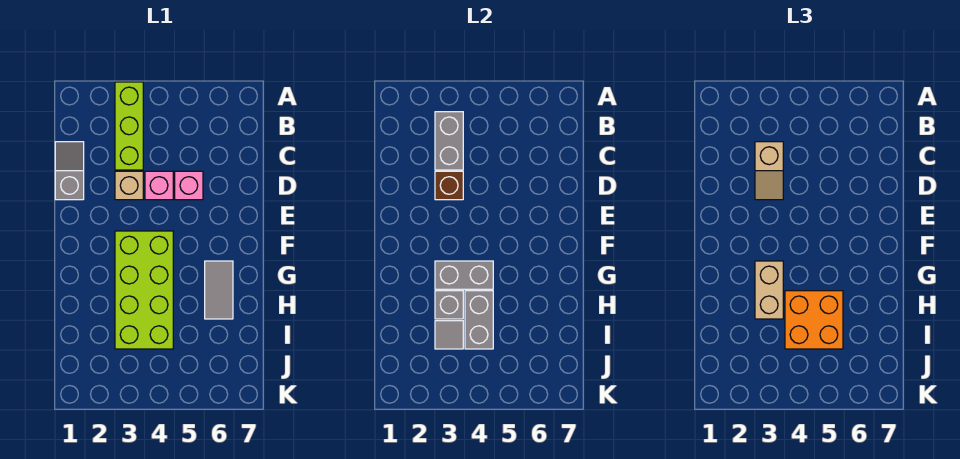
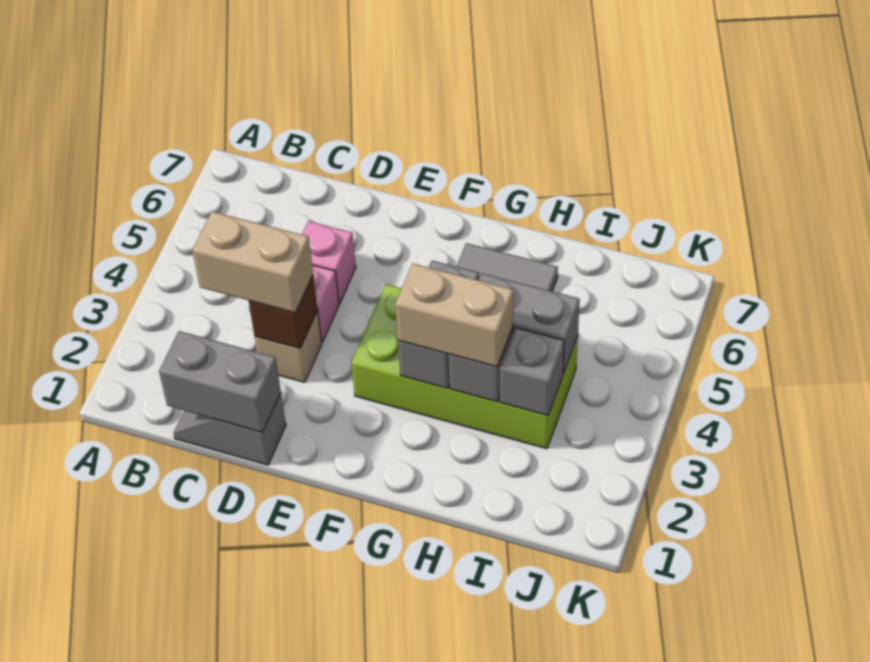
lime 1x3 brick [115,82,143,170] -> none
grey 1x2 brick [435,112,463,170] -> grey 1x2 brick moved to [159,331,281,432]
tan 1x2 slope [755,142,783,200] -> tan 1x2 brick [192,212,313,313]
orange 2x2 brick [785,291,843,349] -> none
grey 1x1 tile [435,321,463,349] -> grey 1x1 brick [500,328,564,415]

